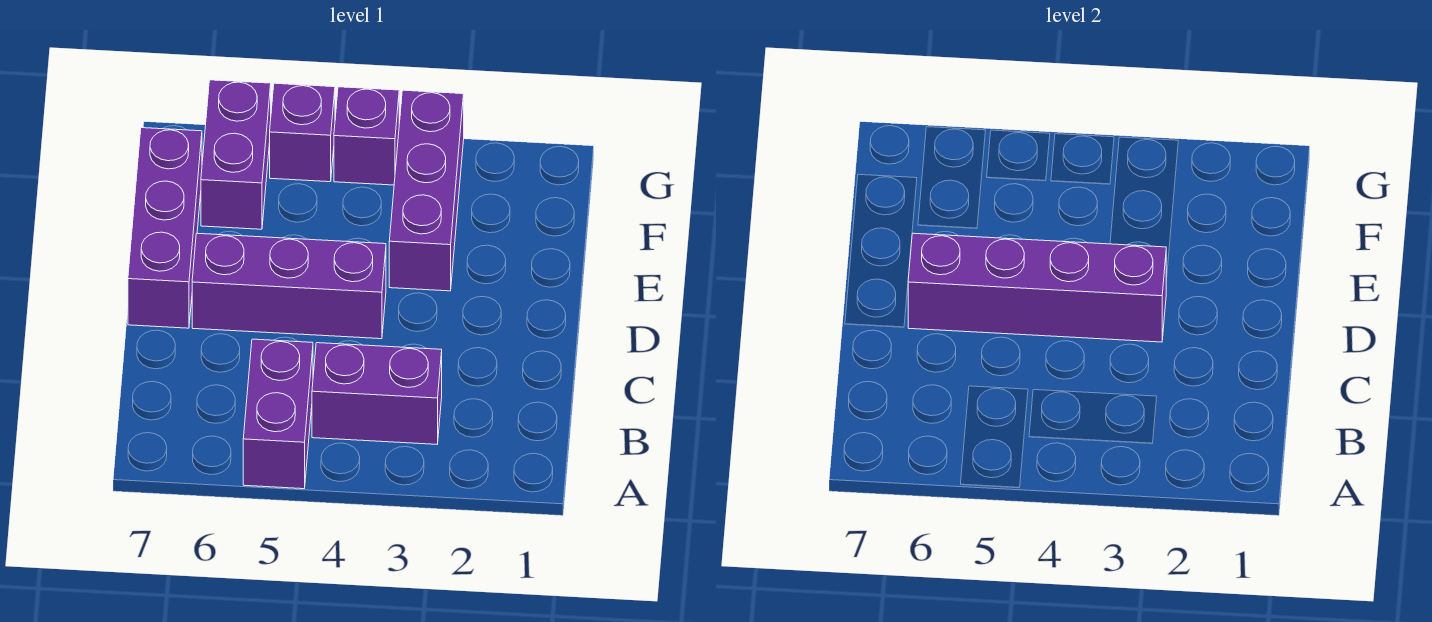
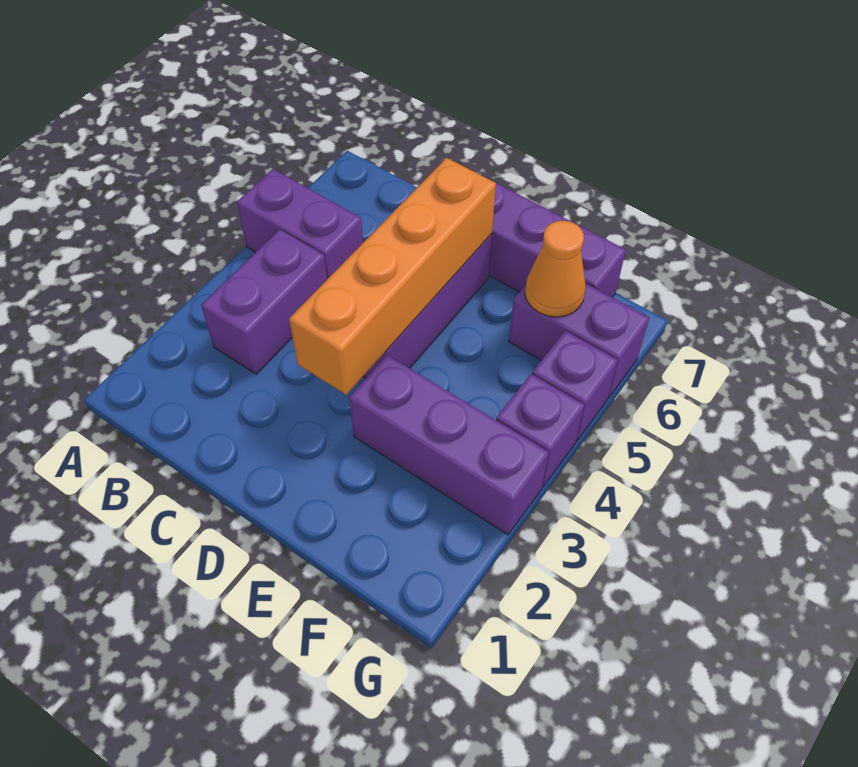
purple 1x4 brick [908,233,1166,342] -> orange 1x4 brick [289,158,496,395]
none -> orange 1x1 cone [525,221,586,317]

